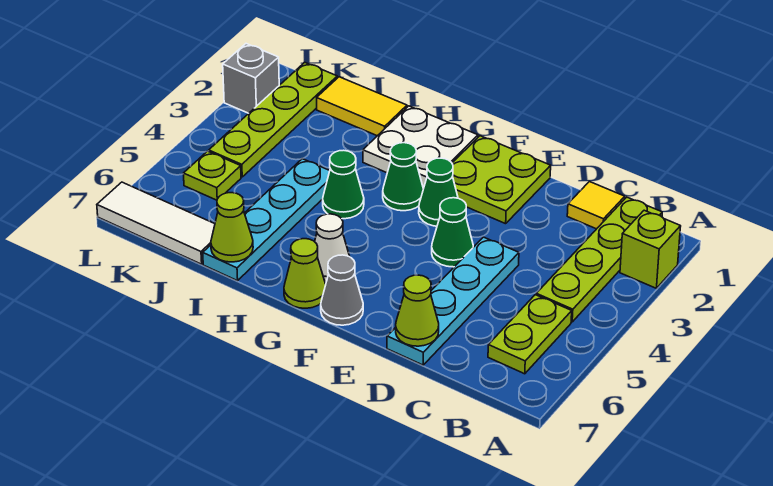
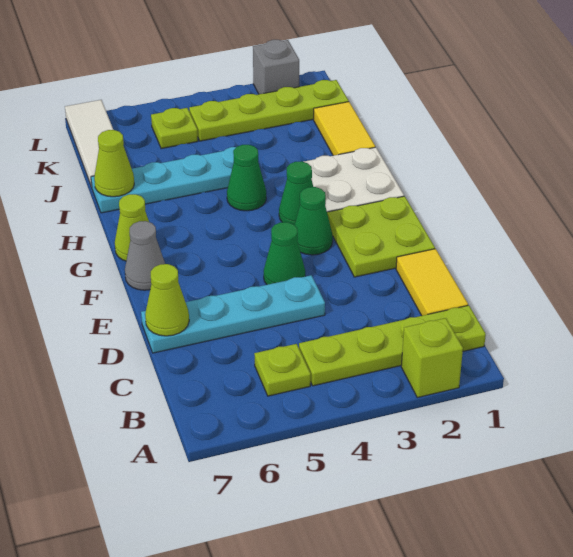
lime 1x2 plate [488,295,572,374] -> lime 1x1 plate [254,344,311,396]
yellow 1x1 tile [567,182,625,229] -> yellow 1x2 tile [396,249,468,316]
white 1x1 cone [315,214,350,283] -> none

